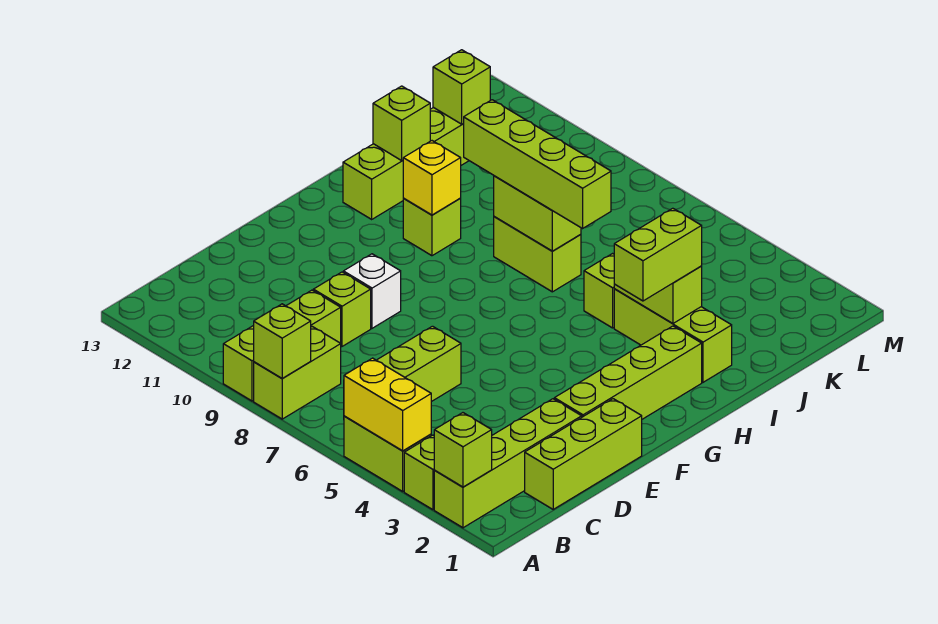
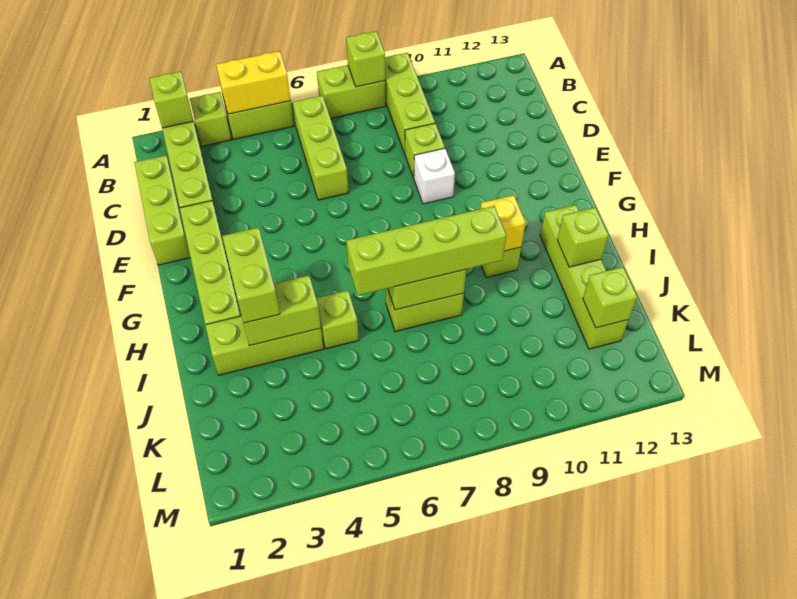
lime 1x2 brick [254,327,341,419] -> lime 1x2 brick turned to [317,65,386,119]

